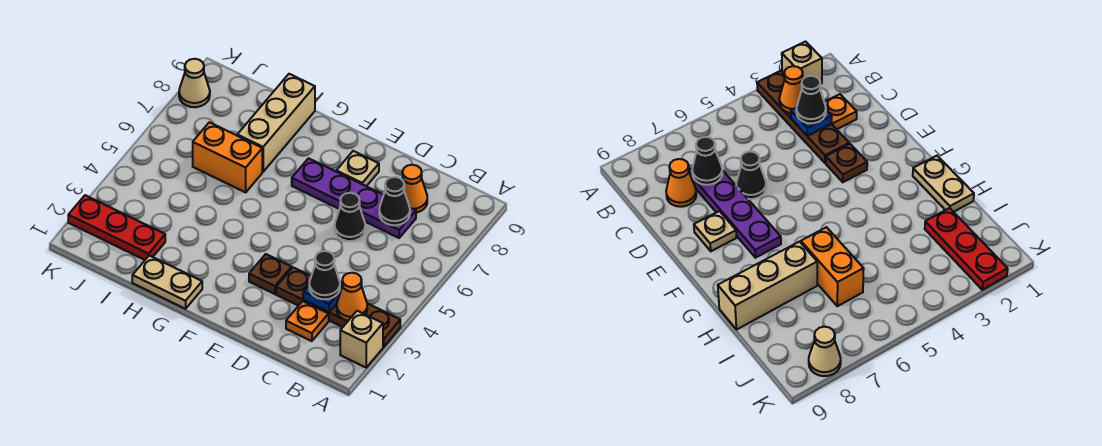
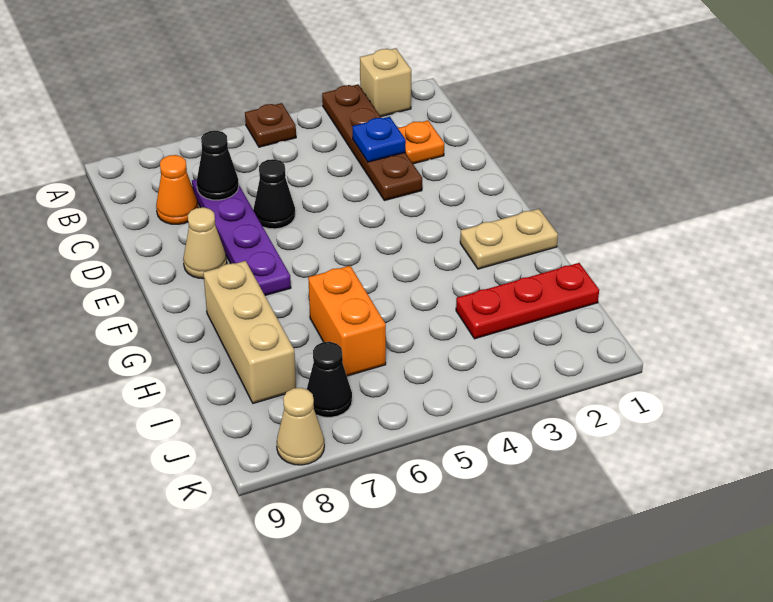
orange 1x1 cone [337,273,367,321] -> none
black 1x1 cone [309,251,340,299] -> black 1x1 cone moved to [307,342,352,417]
brown 1x1 plate [249,254,292,294] -> brown 1x1 plate moved to [245,103,296,147]
tan 1x1 plate [336,151,379,186] -> tan 1x1 cone [183,207,227,279]
tan 1x2 plate [132,256,202,309] -> tan 1x2 plate turned to [460,209,558,269]
tan 1x3 brick [237,74,315,172] -> tan 1x3 brick turned to [203,261,296,403]
red 1x3 plate [68,195,165,260] -> red 1x3 plate turned to [456,263,599,339]

